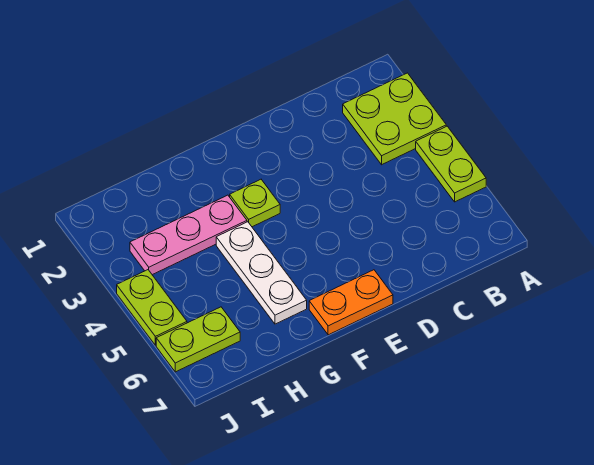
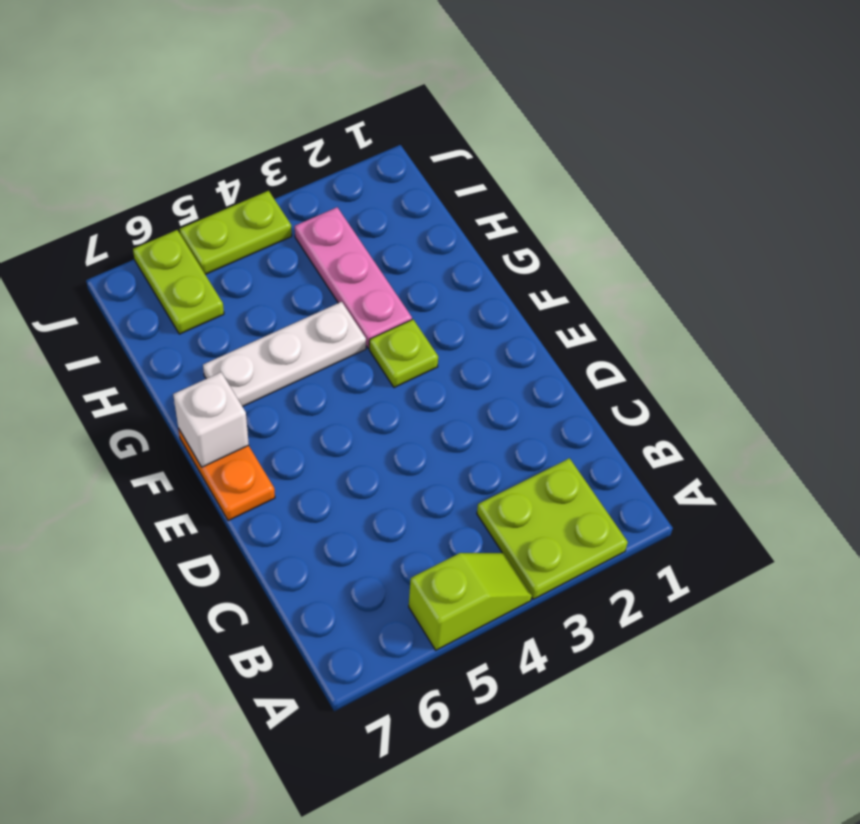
lime 1x2 plate [416,126,486,202] -> lime 1x2 slope [409,553,532,650]
none -> white 1x1 brick [173,372,249,467]

